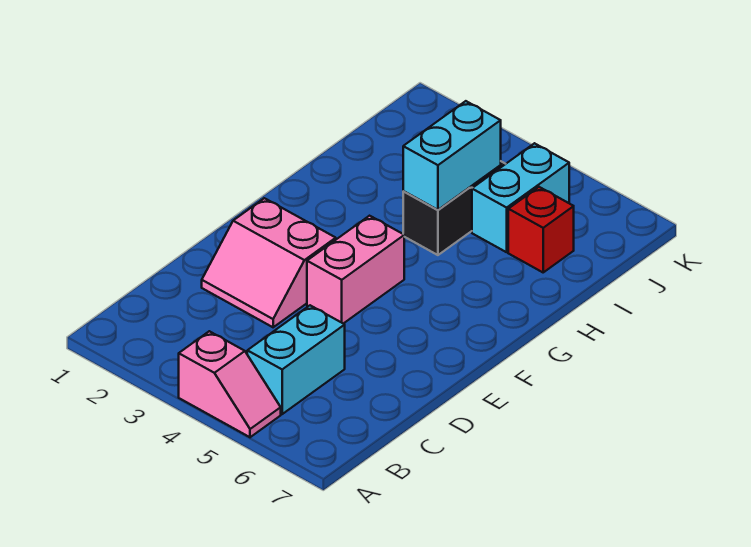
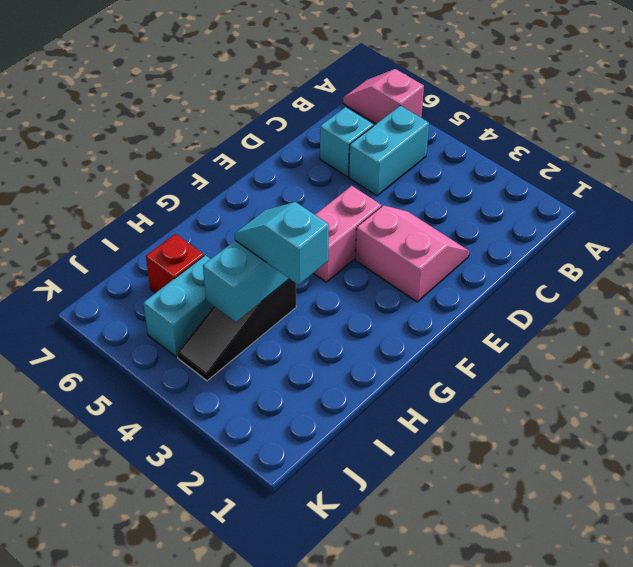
pink 1x2 slope [179,331,281,437] -> pink 1x2 slope moved to [343,69,424,124]
none -> cyan 1x1 brick [320,107,373,177]
none -> cyan 1x2 slope [234,202,329,285]

